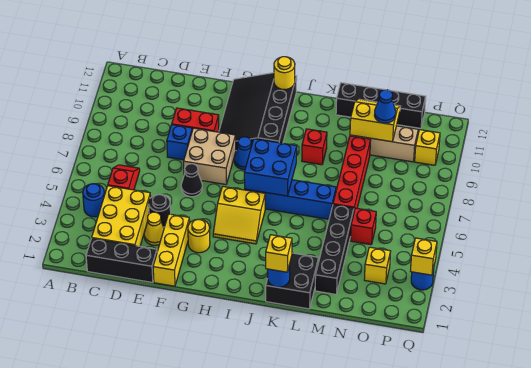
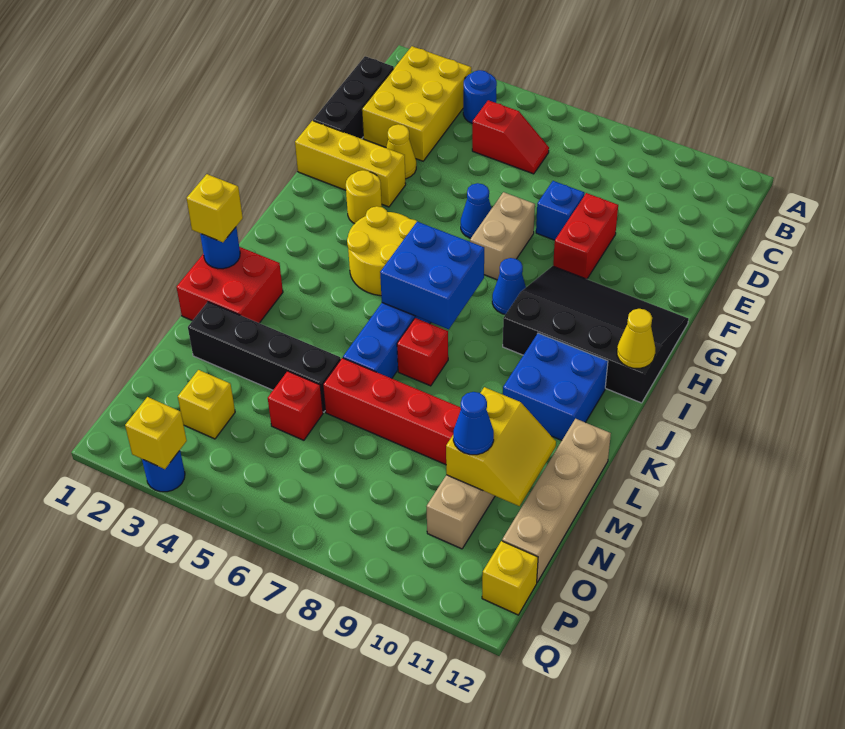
yellow 2x3 brick [92,186,151,246] -> yellow 2x3 brick turned to [362,46,471,161]
black 1x1 round brick [149,195,171,227] -> none
black 1x1 cone [181,164,202,197] -> blue 1x1 cone [461,183,492,238]
tan 2x2 brick [184,128,236,184] -> tan 1x2 brick [470,192,535,280]
yellow 2x2 slope [213,187,265,244] -> yellow 2x2 round brick [347,206,417,296]
yellow 1x1 round brick [274,57,295,90] -> yellow 1x1 cone [617,309,655,368]
none -> blue 2x2 brick [503,333,608,440]
black 2x2 brick [266,253,319,309] -> red 2x2 brick [176,247,283,323]
red 1x1 brick [302,129,327,165] -> red 1x1 brick moved to [397,318,448,386]
black 1x4 brick [336,83,426,128] -> tan 1x4 brick [502,419,611,582]
yellow 1x1 brick [415,130,440,165] -> yellow 1x1 brick moved to [482,541,538,615]

